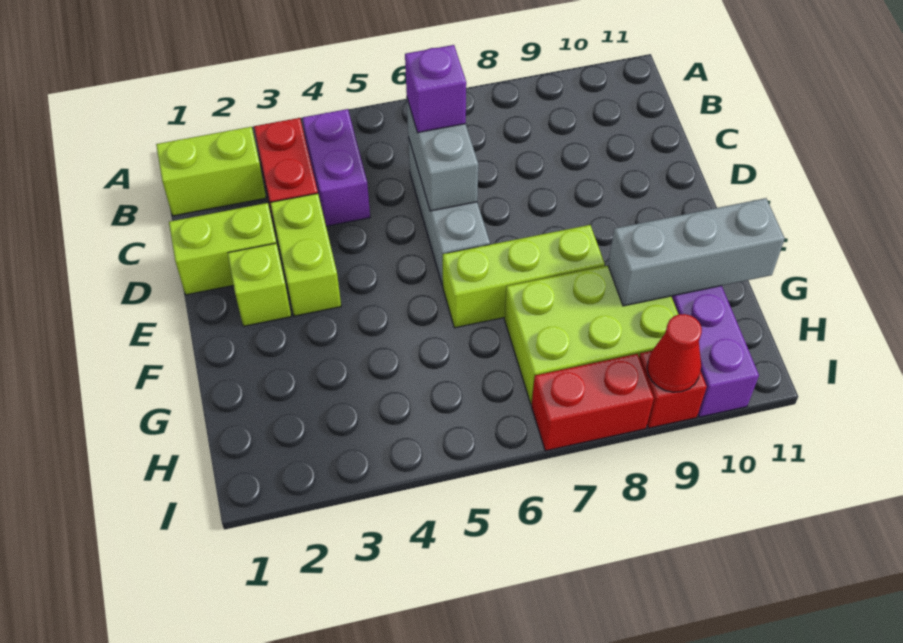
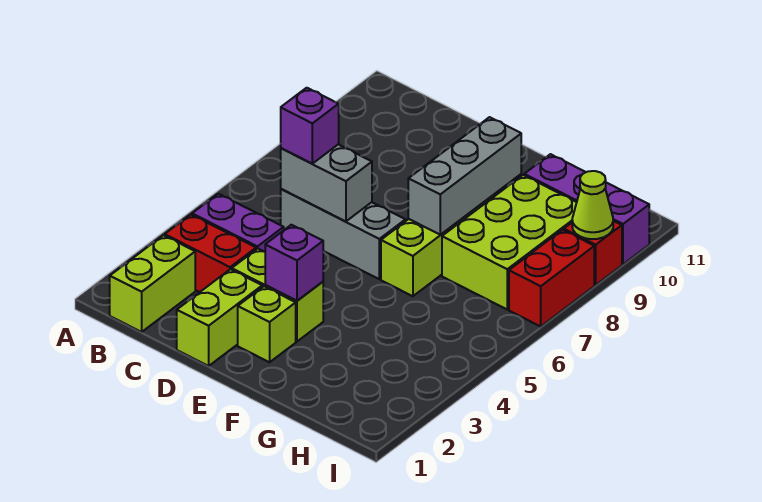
none -> purple 1x1 brick [265,225,323,301]
grey 1x3 brick [608,198,785,306] -> grey 1x3 brick moved to [408,117,521,235]
red 1x1 cone [647,314,702,392] -> lime 1x1 cone [572,171,613,239]

